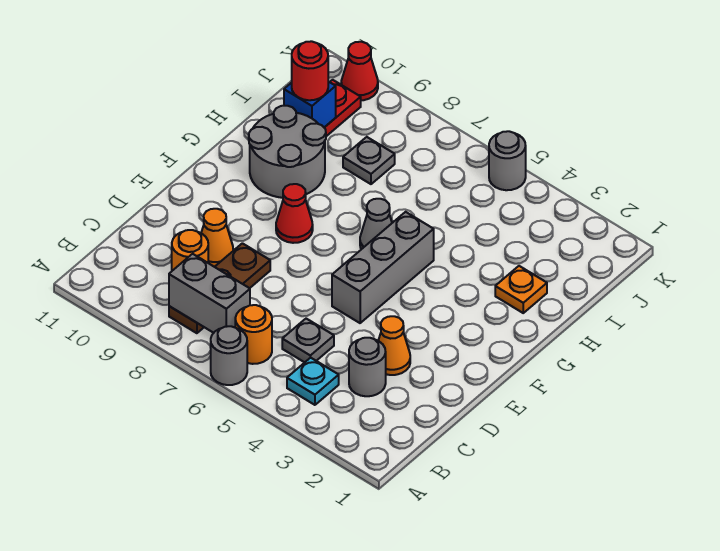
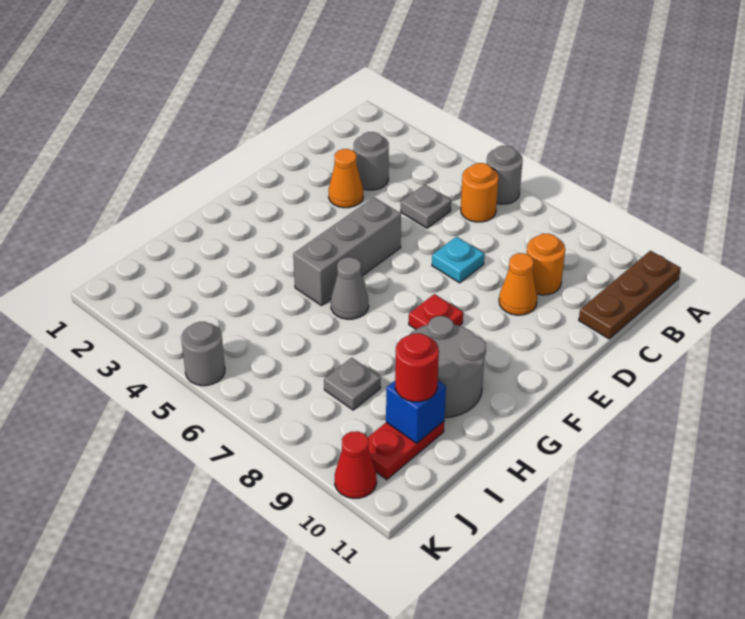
cyan 1x1 plate [287,358,339,405] -> cyan 1x1 plate moved to [432,237,485,283]
grey 1x2 brick [169,254,250,333] -> none
brown 1x3 plate [169,243,270,333] -> brown 1x3 plate moved to [579,251,681,339]
red 1x1 cone [276,184,313,243] -> red 1x1 plate [409,294,463,329]
orange 1x1 plate [495,266,547,313] -> none

